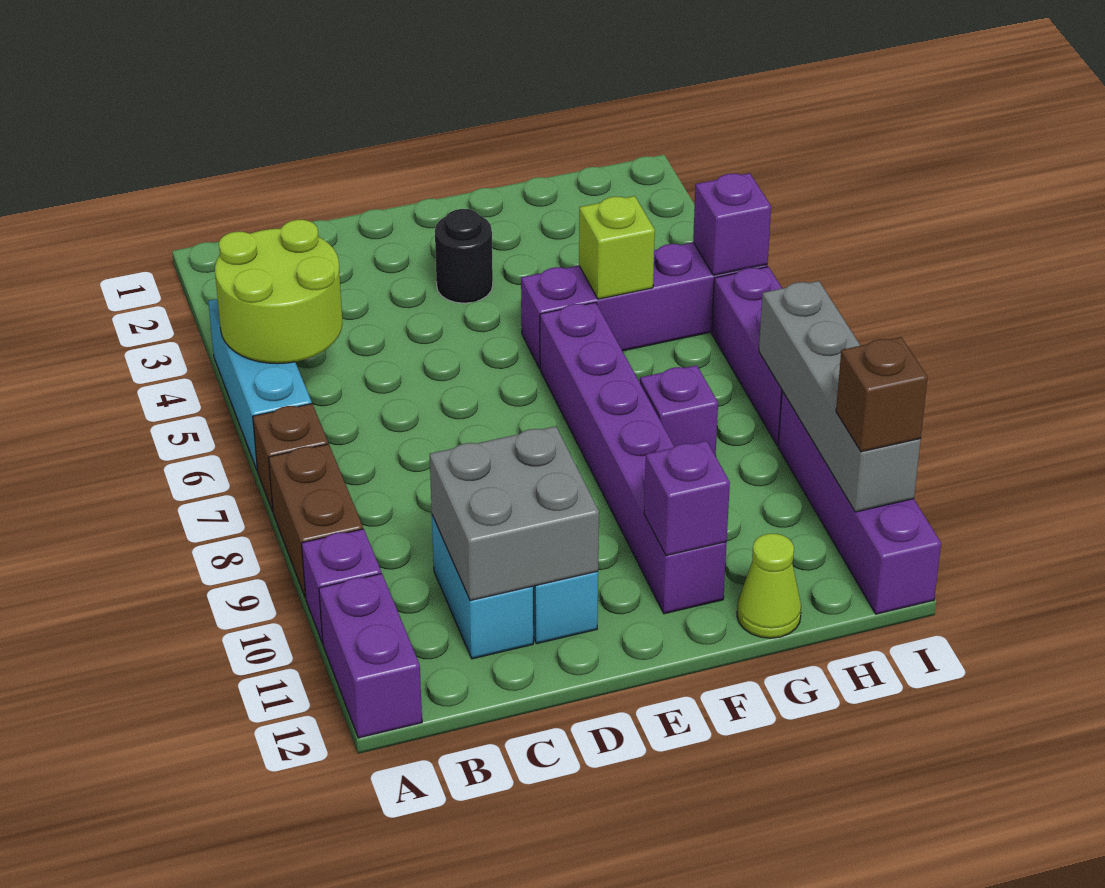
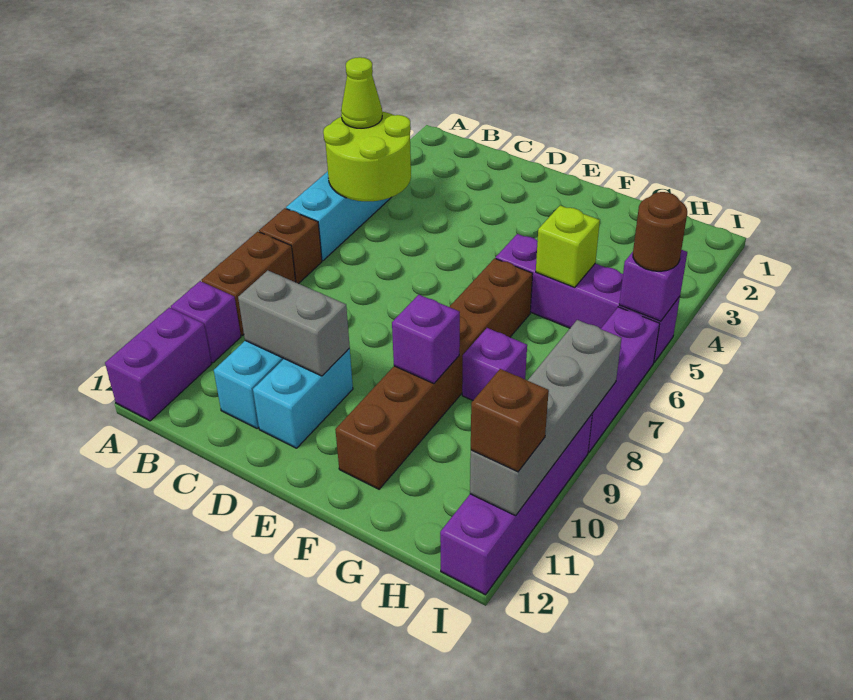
grey 2x2 brick [430,426,599,601] -> grey 1x2 brick [238,270,350,376]
black 1x1 round brick [435,209,493,303] -> none
purple 1x6 brick [540,302,727,614] -> brown 1x6 brick [335,258,533,489]
purple 1x1 brick [644,441,730,556] -> purple 1x1 brick moved to [392,295,460,384]
lime 1x1 cone [737,534,801,638] -> lime 1x1 cone moved to [341,57,382,128]
none -> brown 1x1 round brick [633,192,687,271]

